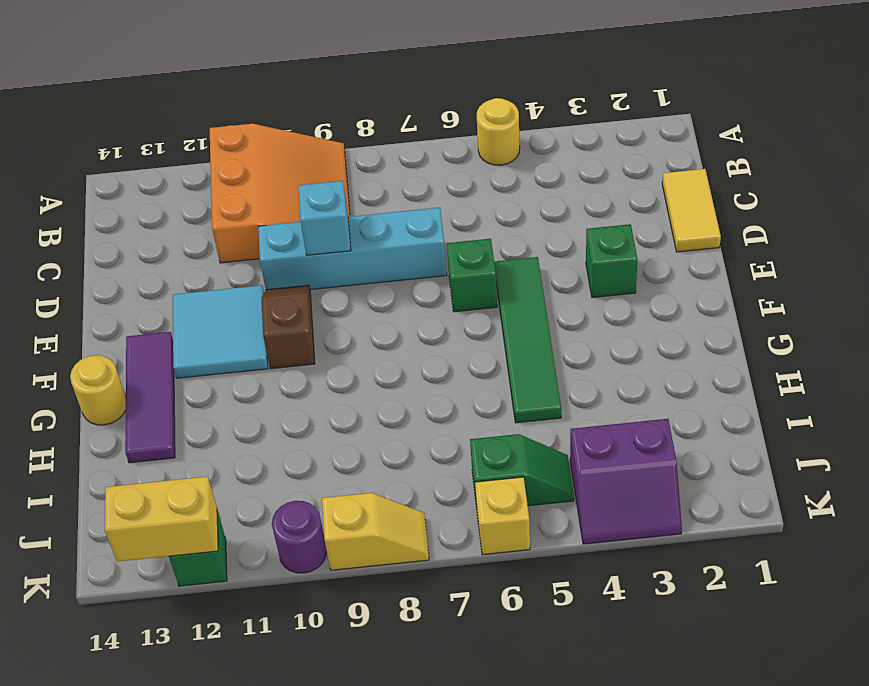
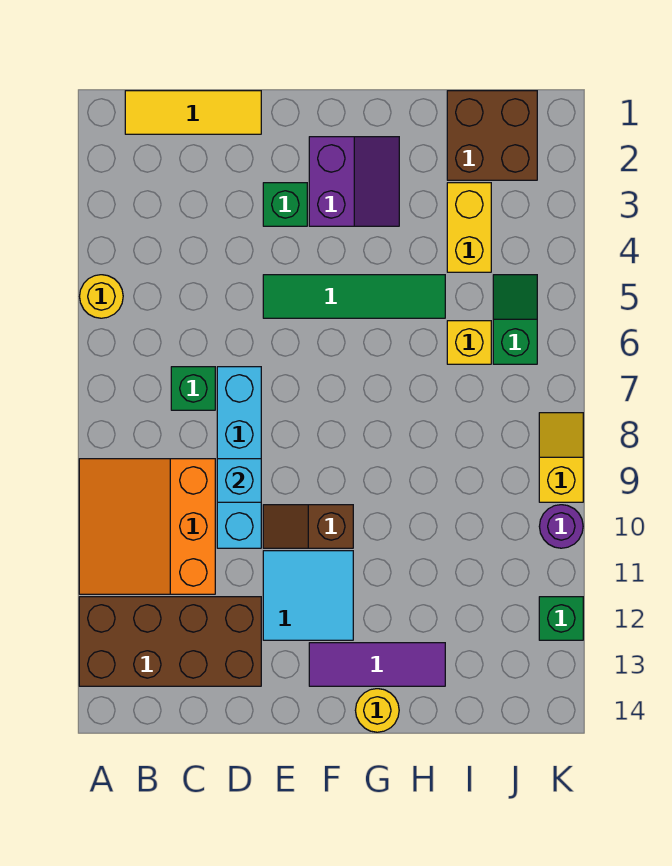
orange 3x3 slope [209,124,350,263] -> orange 3x3 slope turned to [79,459,215,594]
none -> brown 2x4 brick [79,597,261,686]
yellow 1x2 tile [662,169,721,252] -> yellow 1x3 tile [125,91,261,134]
green 1x1 brick [447,239,497,312] -> green 1x1 brick moved to [171,367,215,410]
none -> brown 2x2 brick [447,91,537,180]
purple 2x2 slope [570,419,682,544] -> purple 2x2 slope moved to [309,137,399,226]
yellow 1x1 brick [475,477,530,555] -> yellow 1x1 brick moved to [447,321,491,364]
yellow 1x2 brick [105,476,218,562] -> yellow 1x2 brick moved to [447,183,491,272]

